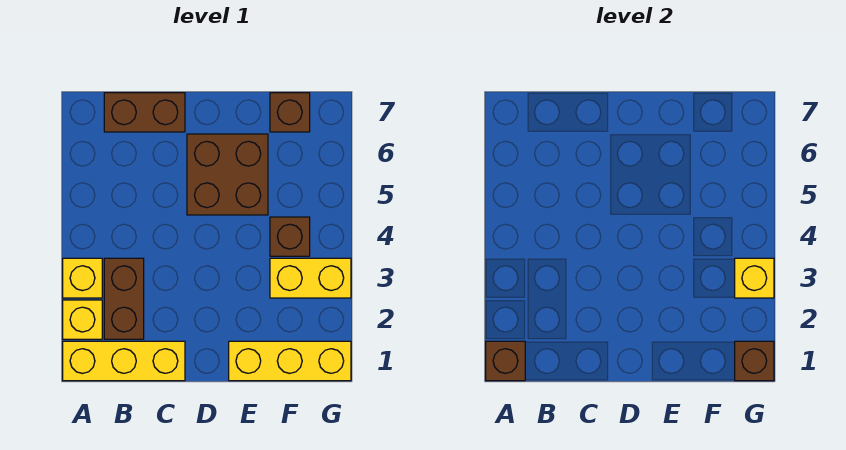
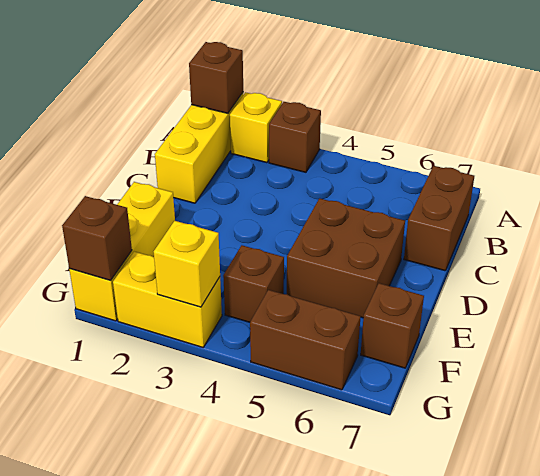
yellow 1x1 brick [63,258,102,298] -> brown 1x1 brick [269,102,321,172]
brown 1x2 brick [104,258,144,339] -> brown 1x2 brick moved to [250,290,361,390]
yellow 1x2 brick [270,258,351,298] -> yellow 1x2 brick turned to [113,252,222,347]

